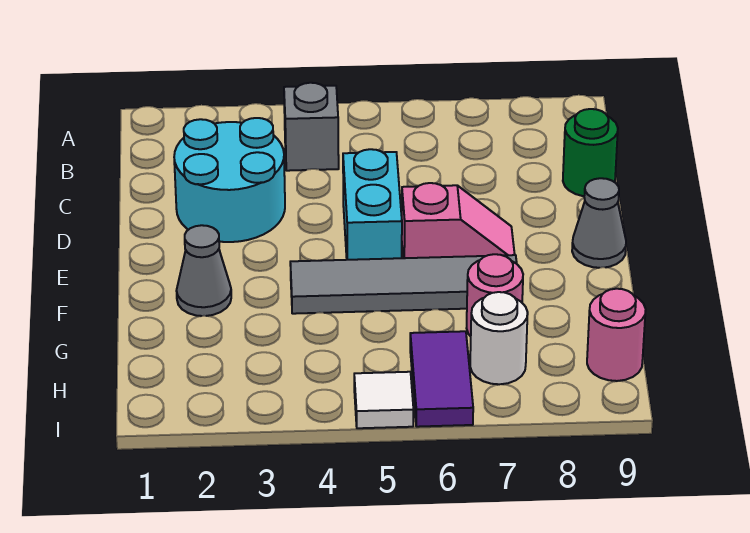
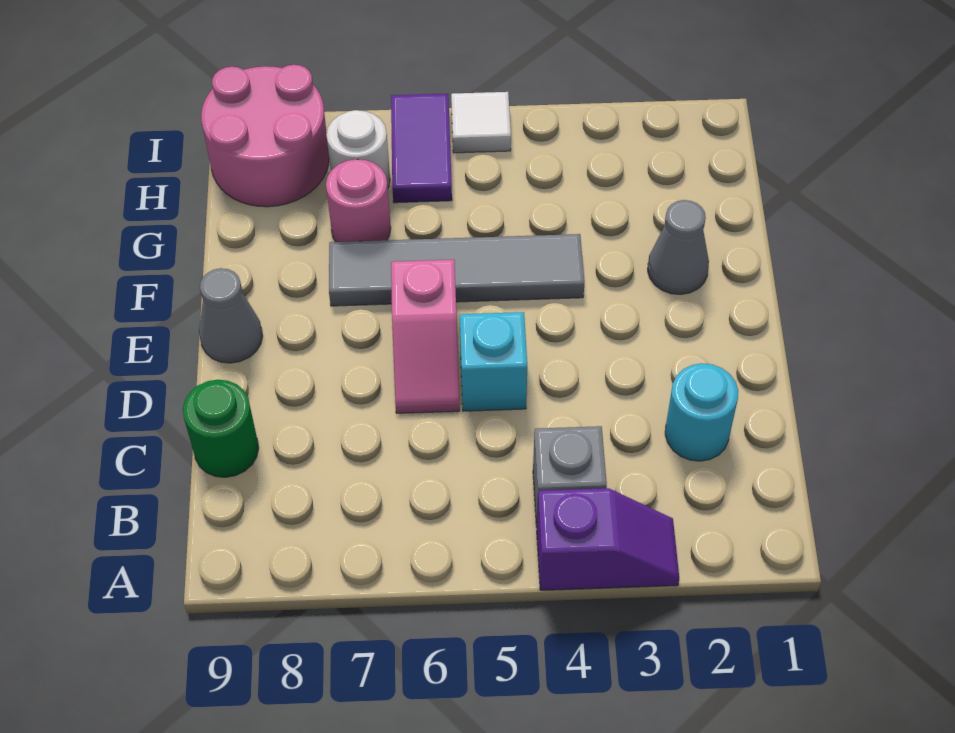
none -> purple 1x2 slope [536,488,679,590]
cyan 2x2 round brick [174,118,285,242] -> cyan 1x1 round brick [665,363,738,461]
cyan 1x2 brick [343,149,402,260] -> cyan 1x1 brick [460,312,527,411]
pink 1x2 slope [402,183,515,258] -> pink 1x2 slope turned to [391,260,460,413]
pink 1x1 round brick [587,289,646,381] -> pink 2x2 round brick [201,65,329,207]

